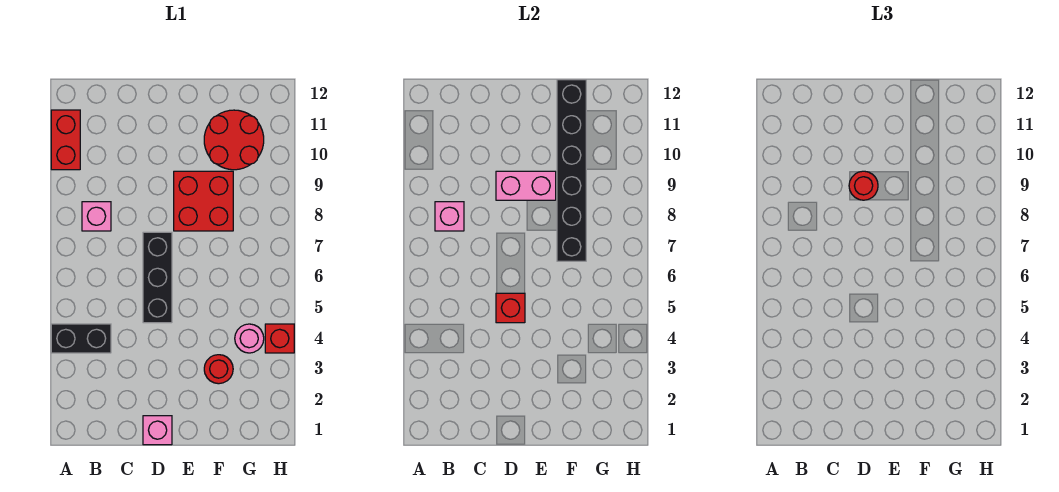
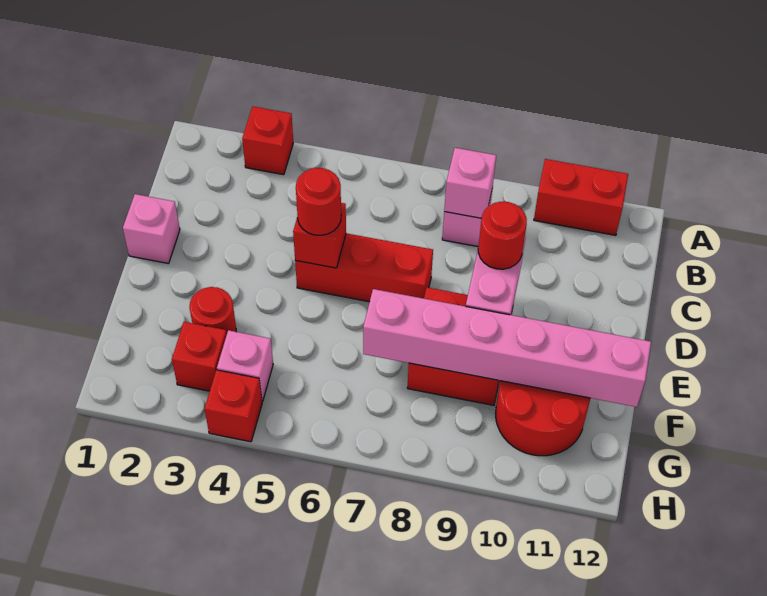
none -> red 1x1 brick [242,107,293,175]
black 1x2 brick [51,324,111,353] -> none
black 1x3 brick [143,232,172,323] -> red 1x3 brick [295,233,433,302]
none -> red 1x1 round brick [296,168,341,235]
black 1x6 brick [557,80,586,261] -> pink 1x6 brick [363,289,651,407]
none -> red 1x1 brick [172,322,227,391]
pink 1x1 round brick [235,324,264,353] -> pink 1x1 brick [217,330,273,402]

